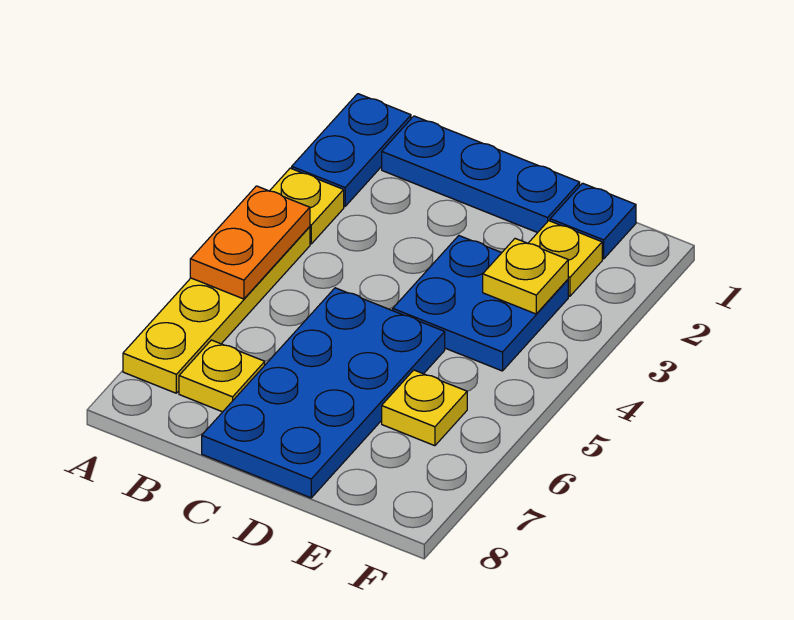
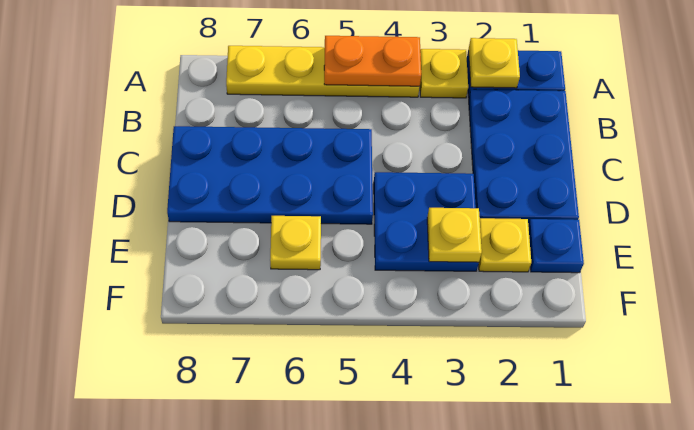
blue 1x3 plate [382,116,580,233] -> blue 2x3 plate [469,89,579,224]
yellow 1x1 plate [179,340,265,412] -> yellow 1x1 plate moved to [468,38,520,88]

